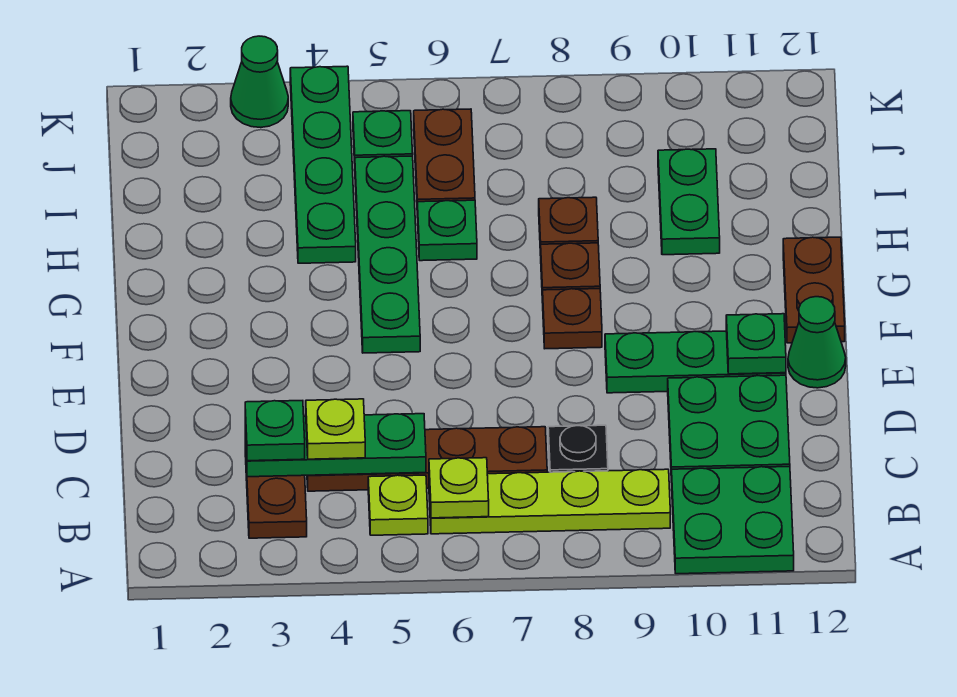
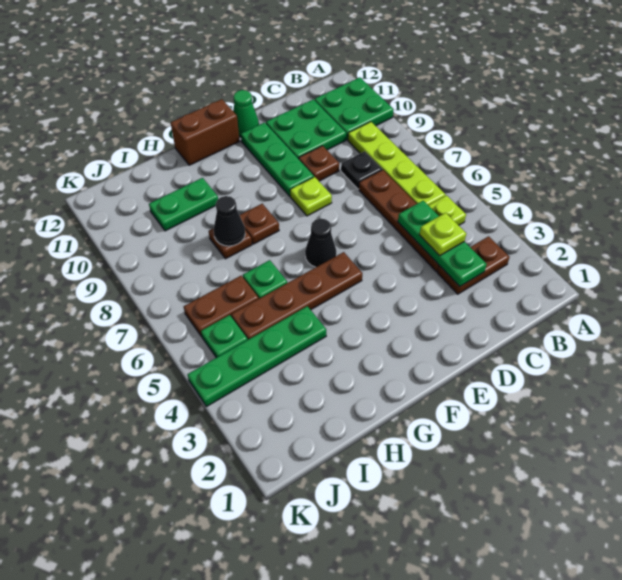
lime 1x1 plate [429,458,489,518] -> lime 1x1 plate moved to [290,177,332,216]
green 1x1 plate [245,401,305,461] -> none
green 1x1 plate [726,314,786,374] -> none
green 1x4 plate [355,156,420,353] -> brown 1x4 plate [231,252,362,340]
none -> black 1x1 cone [305,219,336,267]
brown 1x1 plate [543,289,602,349] -> brown 1x1 plate moved to [299,146,339,181]
brown 1x2 plate [783,237,845,343] -> brown 1x2 brick [171,99,239,165]
none -> black 1x1 cone [214,196,245,246]
green 1x1 cone [231,36,288,127] -> none

